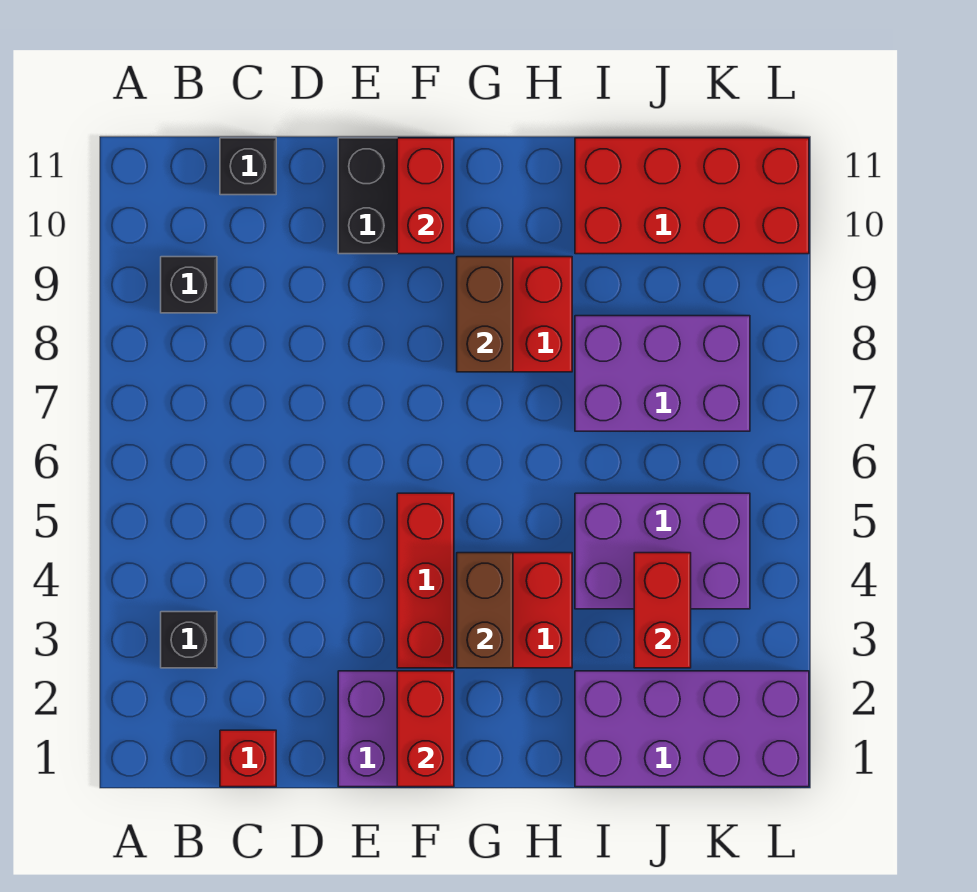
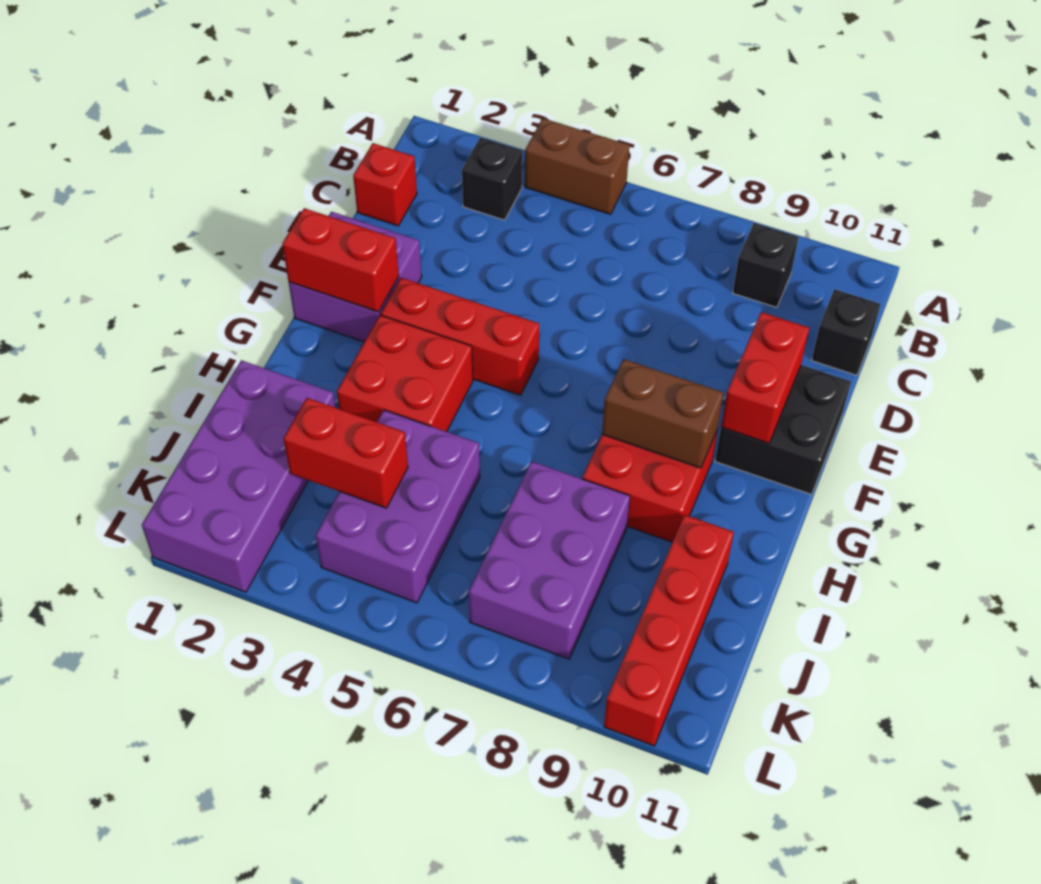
red 1x2 brick [397,138,454,254] -> red 1x2 brick turned to [721,312,809,443]
brown 1x2 brick [457,553,513,668] -> brown 1x2 brick moved to [525,118,629,214]
red 2x4 brick [575,138,809,254] -> red 1x4 brick [604,515,734,746]

